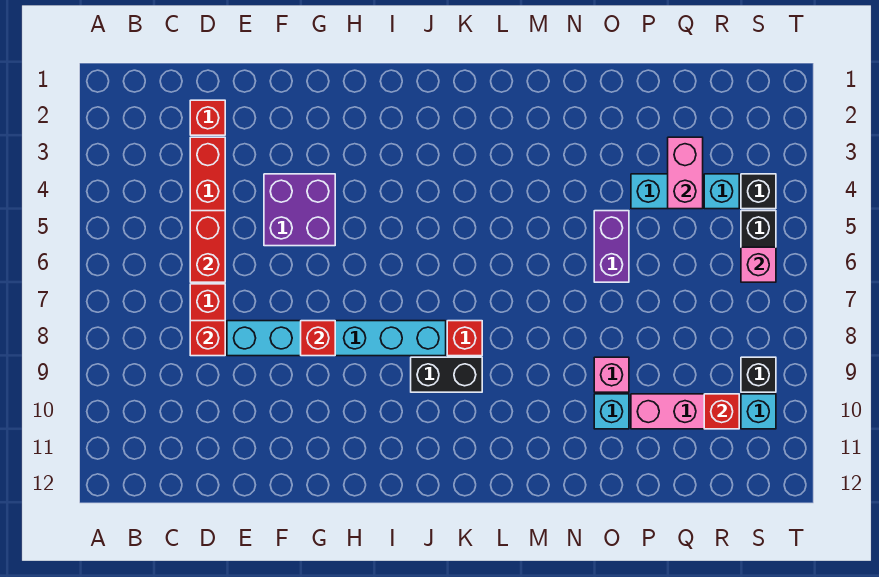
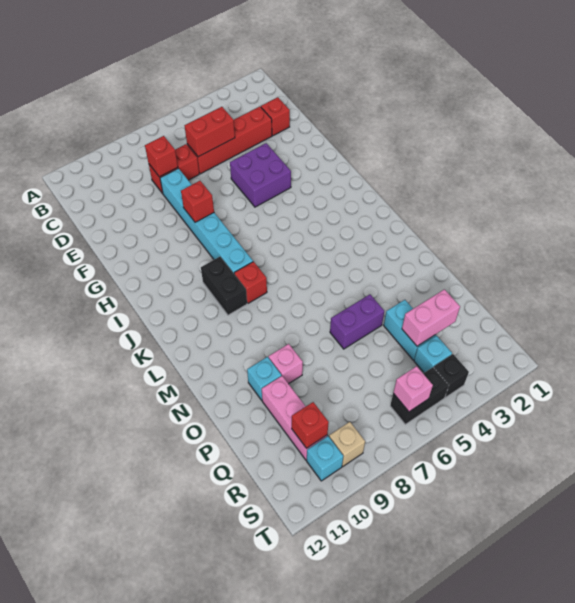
black 1x1 brick [741,357,776,392] -> tan 1x1 brick [329,422,365,466]

